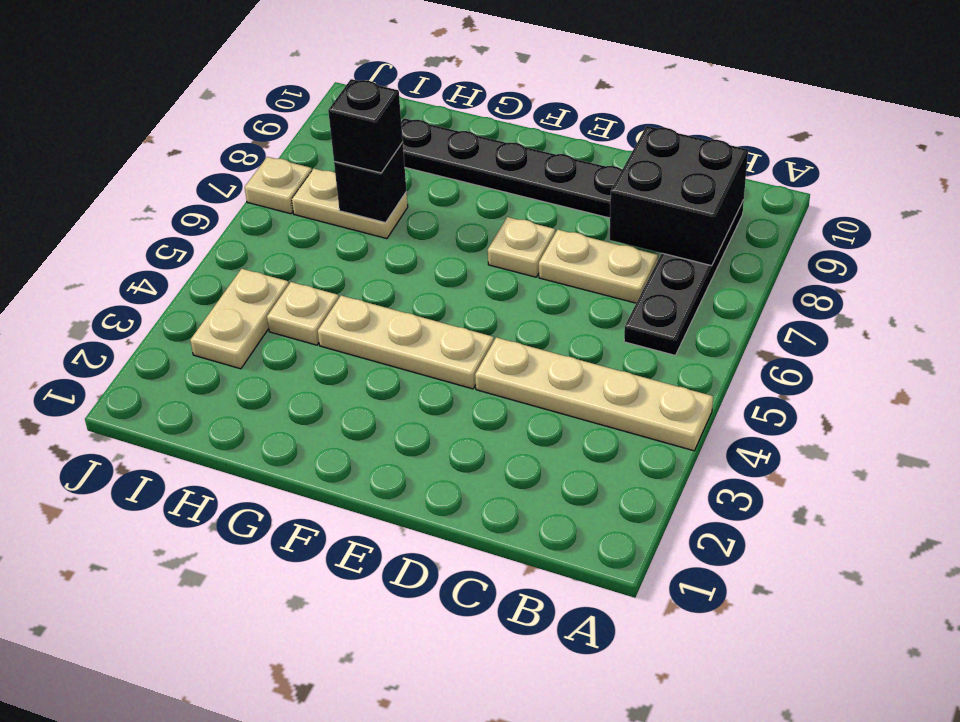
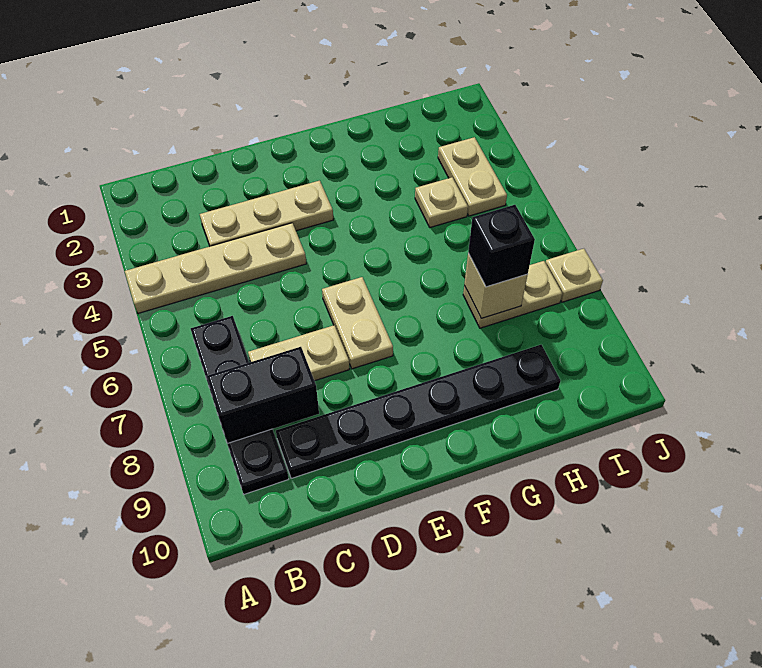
black 2x2 brick [610,126,748,266] -> black 1x2 brick [207,347,319,444]
tan 1x3 plate [318,296,494,389] -> tan 1x3 plate moved to [200,181,333,246]
tan 1x1 plate [488,217,555,277] -> tan 1x2 plate [322,277,393,369]
black 1x1 brick [334,142,406,223] -> tan 1x1 brick [464,253,528,318]

